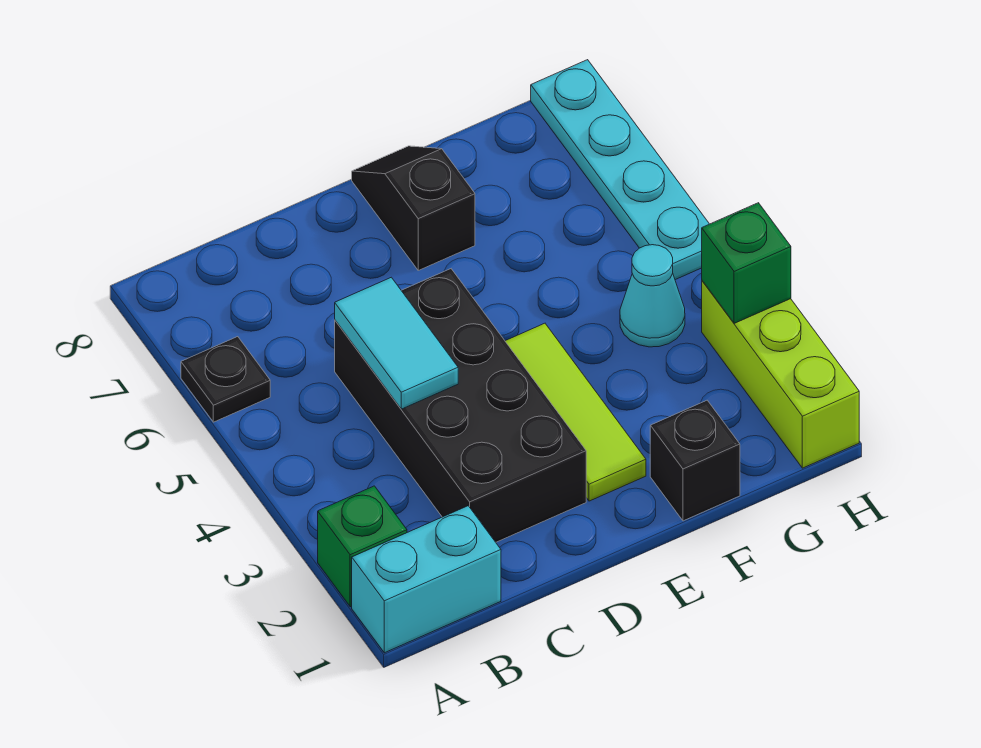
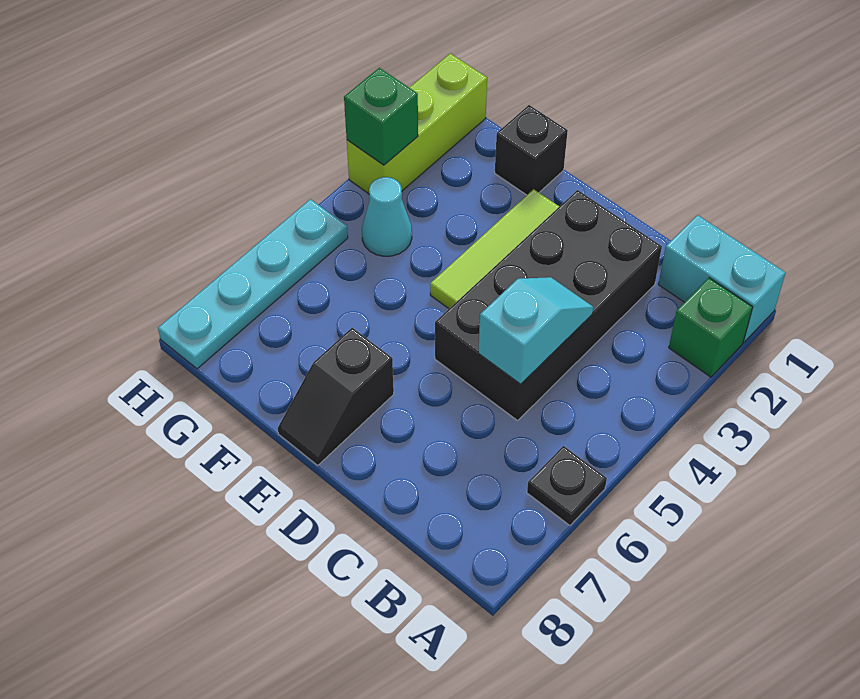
cyan 1x2 tile [335,277,458,409] -> cyan 1x2 slope [478,277,593,384]

